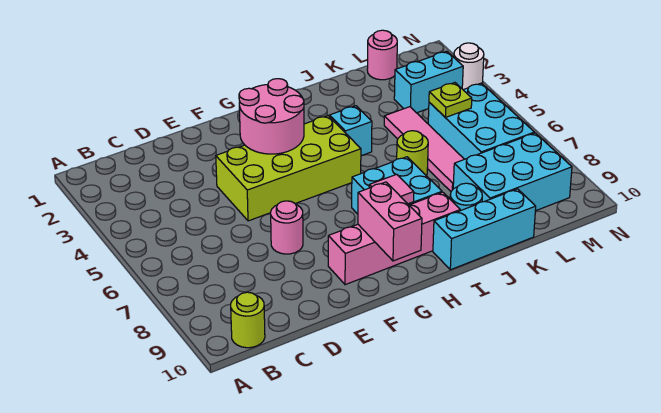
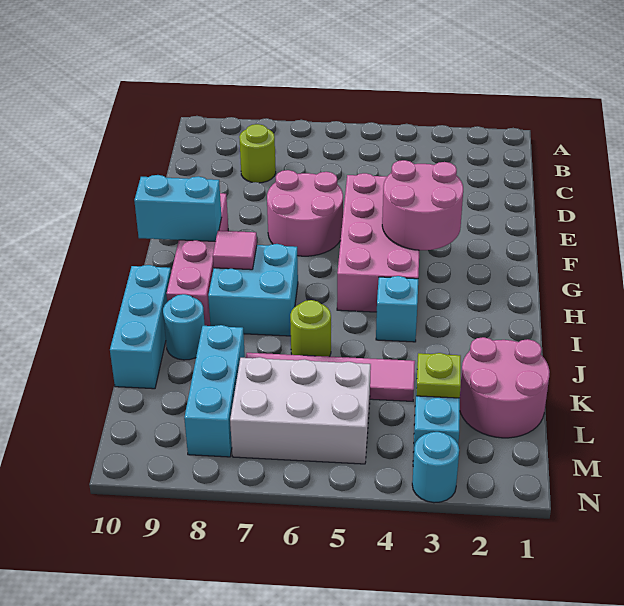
lime 1x1 round brick [231,292,265,348] -> lime 1x1 round brick moved to [239,124,276,183]
lime 2x4 brick [216,116,361,221] -> pink 2x4 brick [337,173,419,312]
pink 1x1 round brick [271,201,303,254] -> pink 2x2 round brick [267,170,343,256]
pink 1x2 brick [358,182,422,261] -> cyan 1x2 brick [134,175,222,241]
cyan 2x3 brick [453,133,572,211] -> cyan 1x3 brick [184,325,245,457]
pink 1x1 round brick [367,30,397,80] -> pink 2x2 round brick [460,337,550,438]
cyan 2x3 brick [428,83,534,159] -> white 2x3 brick [230,357,371,464]
lime 1x1 plate [429,83,472,117] -> lime 1x1 plate moved to [416,353,461,398]
white 1x1 round brick [454,43,484,90] -> cyan 1x1 round brick [412,432,459,503]

